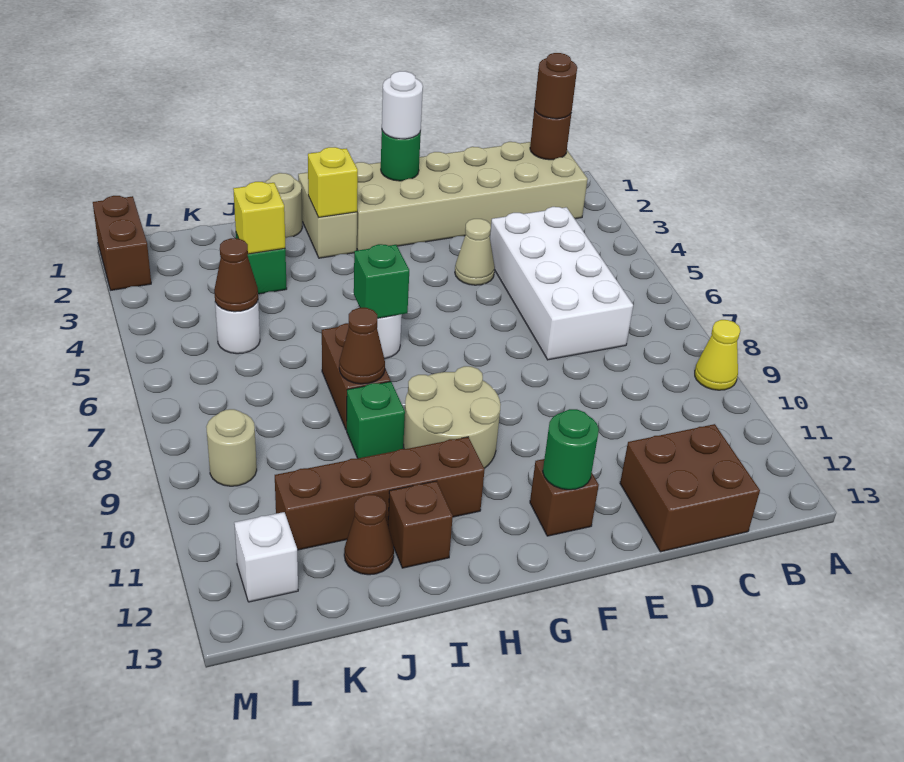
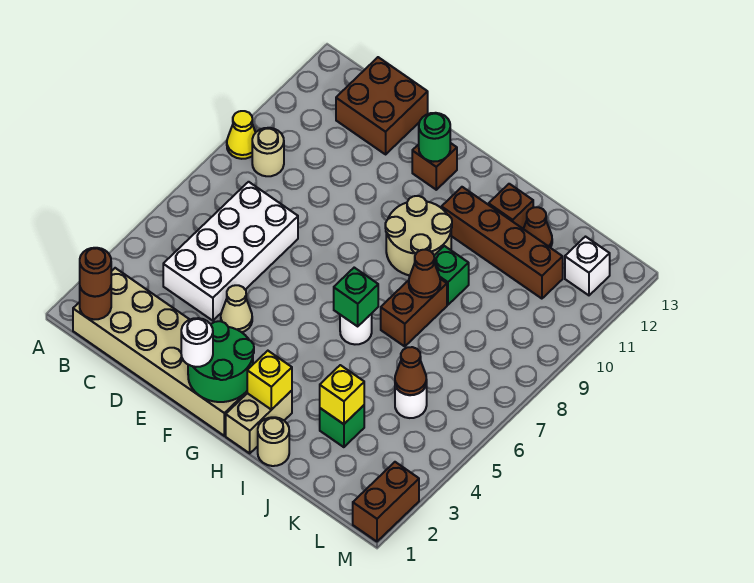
green 1x1 round brick [381,131,421,181] -> green 2x2 round brick [188,321,254,402]
tan 1x1 round brick [206,409,257,486] -> tan 1x1 round brick moved to [252,128,284,176]

